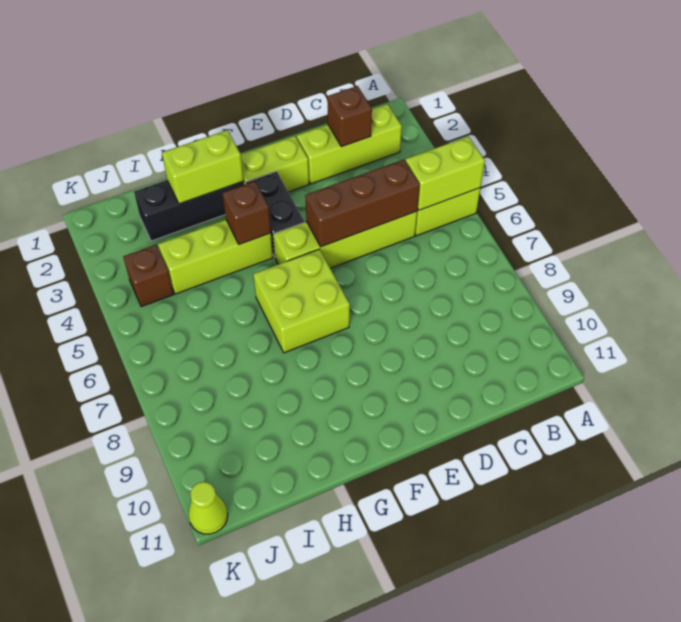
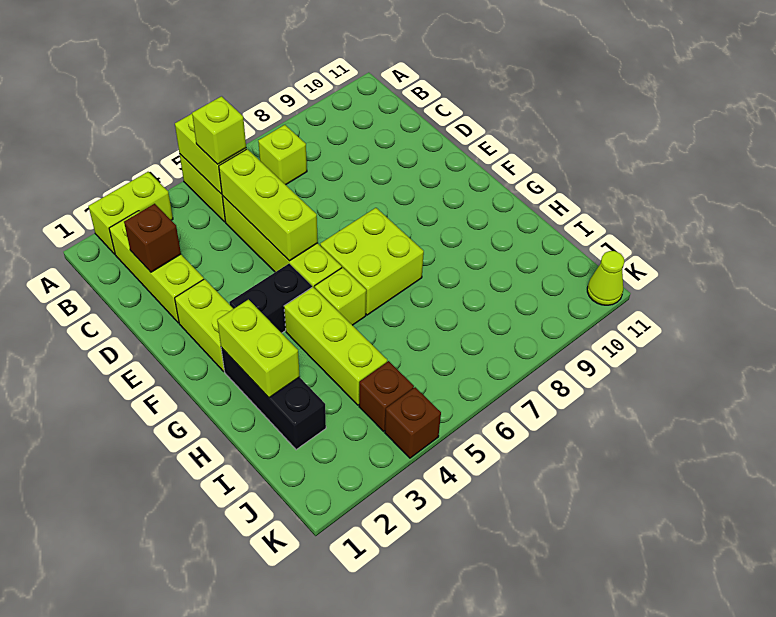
none -> lime 1x2 brick [88,172,173,254]
none -> lime 1x1 brick [192,96,246,164]
none -> lime 1x1 brick [258,125,307,185]
brown 1x3 brick [305,160,420,247] -> lime 1x3 brick [219,149,318,261]
brown 1x1 brick [222,181,271,245] -> brown 1x1 brick moved to [385,387,441,458]
none -> lime 1x1 brick [315,267,366,325]

